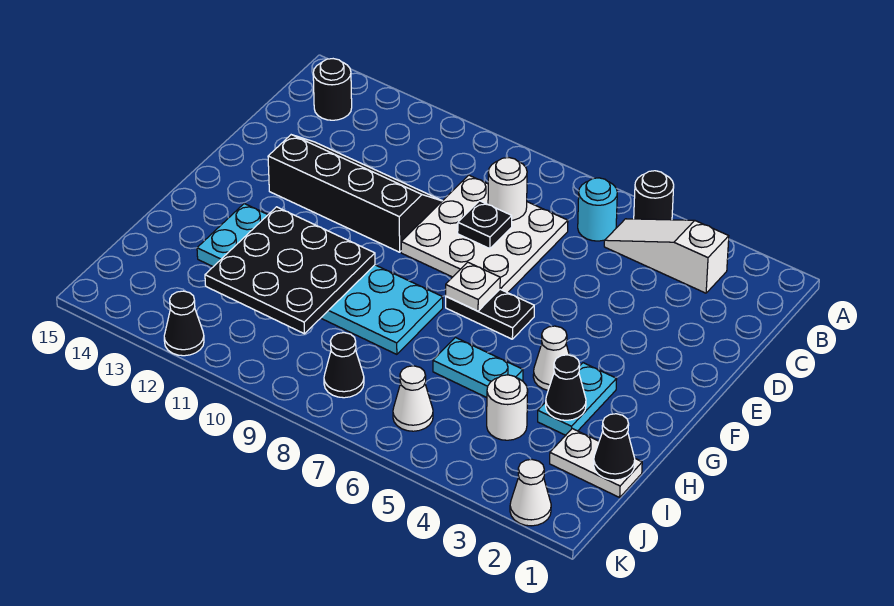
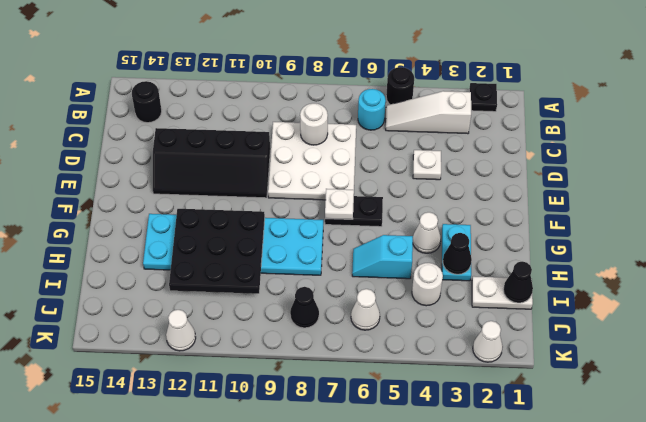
none -> white 1x1 plate [413,150,441,180]
black 1x1 plate [458,201,512,249] -> black 1x1 plate moved to [469,83,497,112]
black 2x4 slope [268,135,442,252] -> black 2x4 slope turned to [153,128,270,198]
cyan 1x2 plate [433,338,523,398] -> cyan 1x2 slope [352,235,413,279]
black 1x1 cone [164,291,204,356] -> white 1x1 cone [166,310,196,351]

